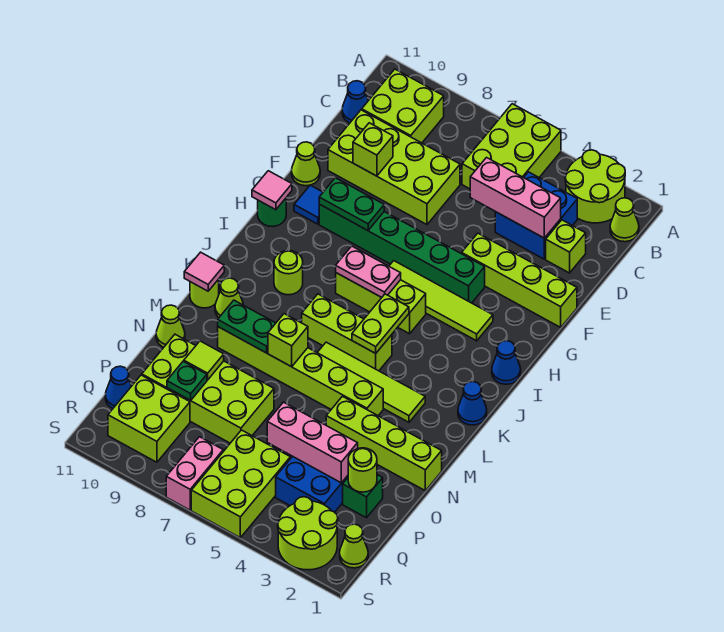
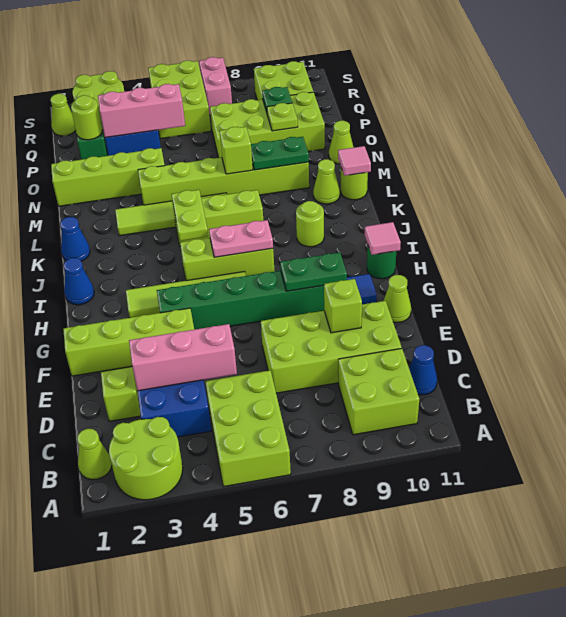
lime 1x1 tile [184,341,224,380] -> lime 1x1 plate [267,103,298,131]
blue 1x1 cone [105,366,131,408] -> none

